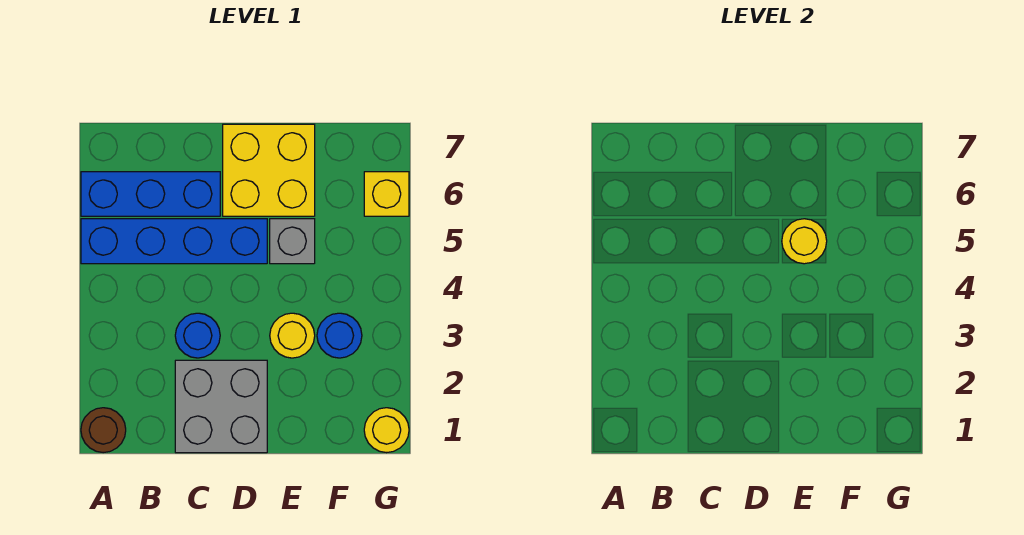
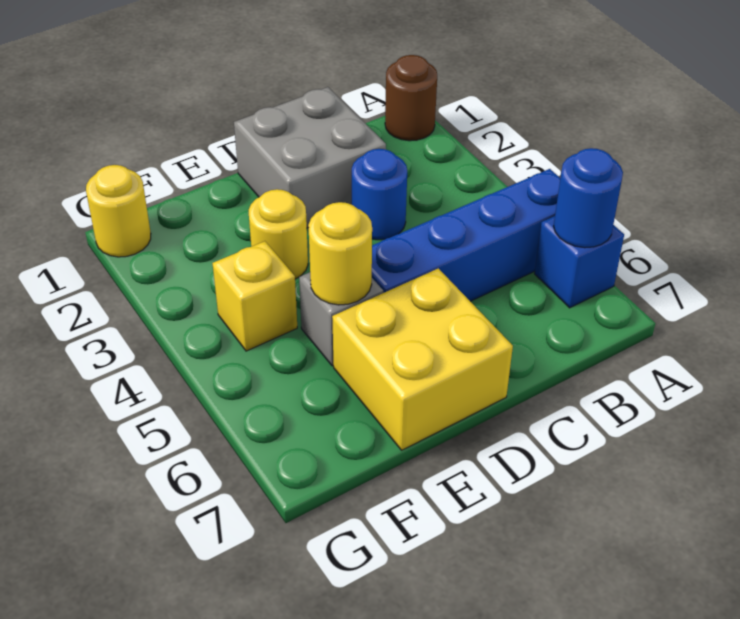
blue 1x3 brick [81,172,220,216] -> blue 1x1 brick [535,216,624,308]
blue 1x1 round brick [317,313,362,358] -> blue 1x1 round brick moved to [554,148,623,248]
yellow 1x1 brick [364,172,409,216] -> yellow 1x1 brick moved to [212,241,297,351]

